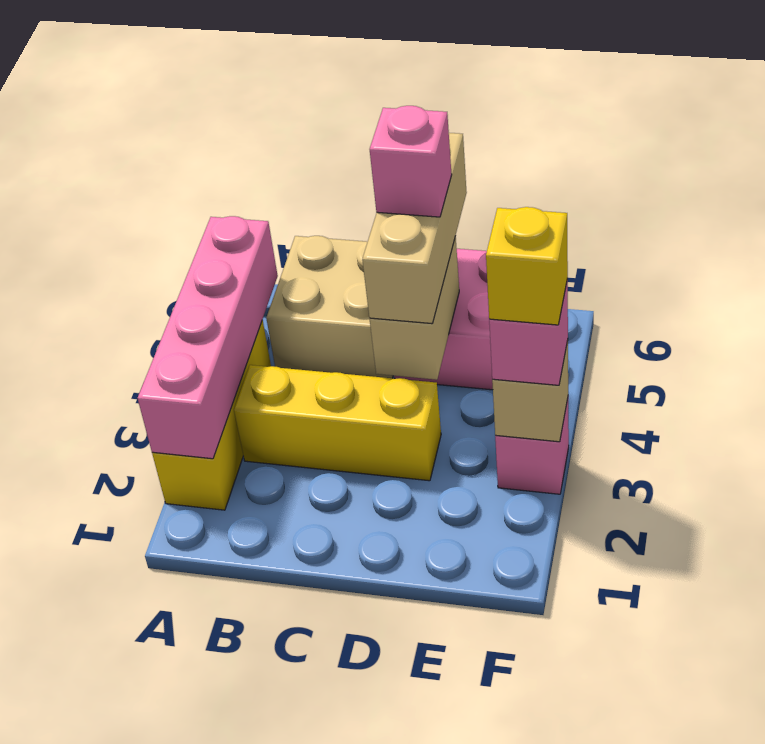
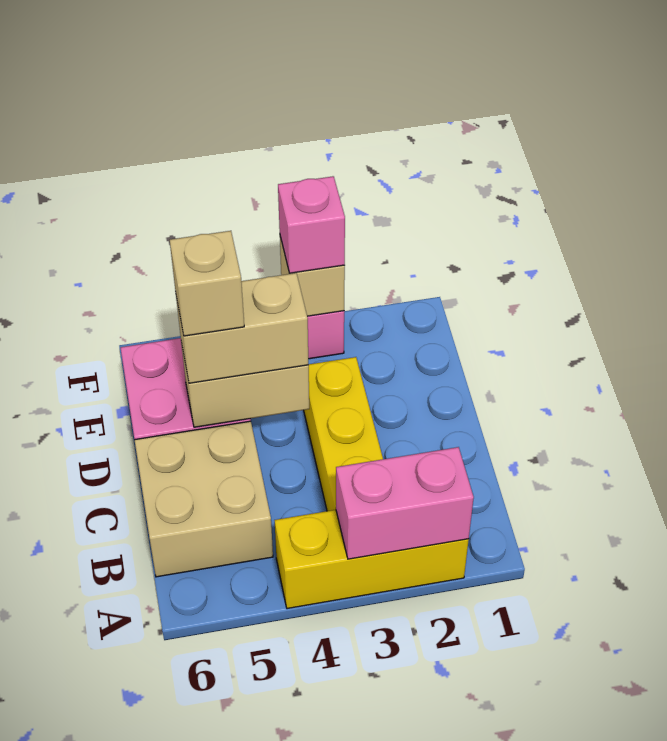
pink 1x4 brick [138,216,278,459] -> pink 1x2 brick [336,447,474,559]
tan 1x3 brick [362,133,467,324] -> tan 1x2 brick [176,273,309,383]
pink 1x1 brick [370,106,452,217] -> tan 1x1 brick [170,231,244,336]
yellow 1x1 brick [486,207,568,325] -> none

